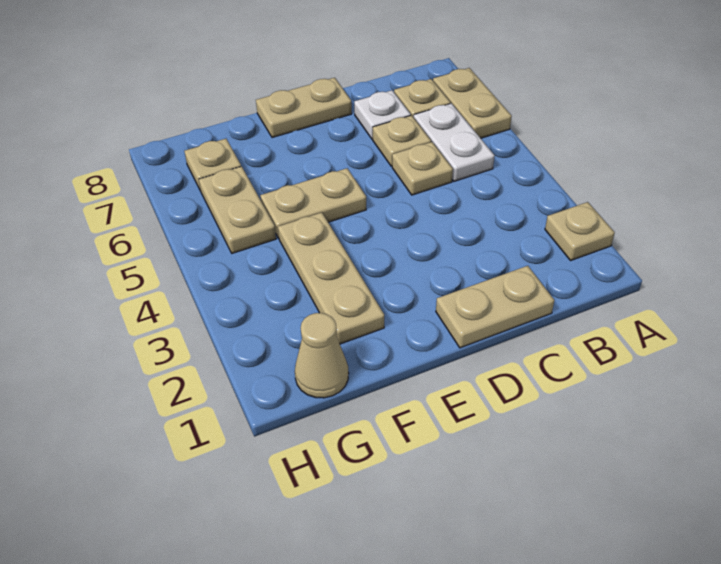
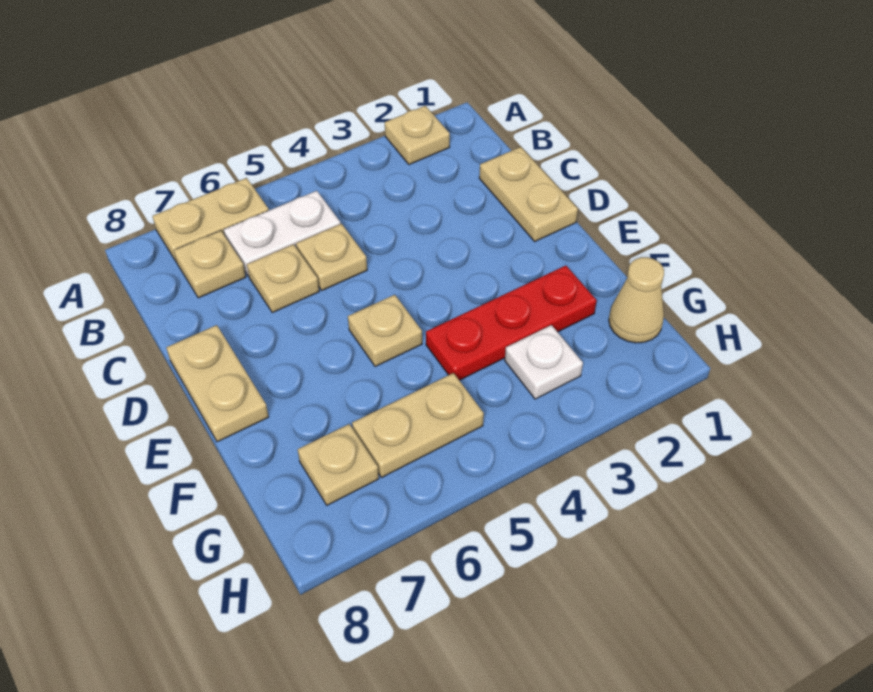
white 1x1 plate [354,90,411,139] -> white 1x1 plate moved to [505,325,583,399]
tan 1x2 plate [260,168,366,238] -> tan 1x1 plate [348,295,422,367]
tan 1x3 plate [278,212,384,344] -> red 1x3 plate [426,266,597,380]

